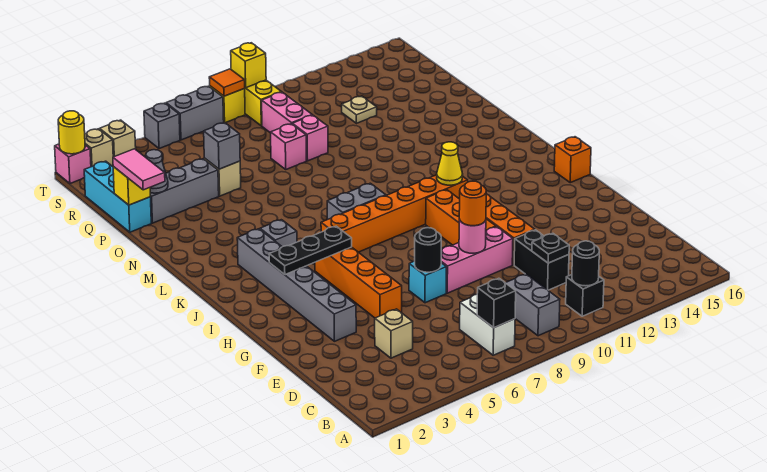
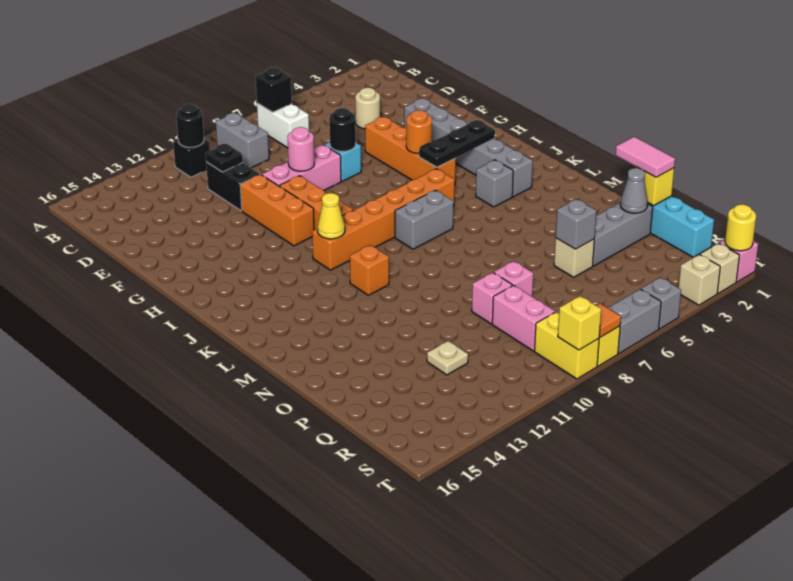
tan 1x1 brick [375,309,413,358] -> tan 1x1 round brick [355,88,380,129]
orange 1x1 round brick [459,181,486,226] -> orange 1x1 round brick moved to [406,110,432,154]
orange 1x1 brick [554,137,591,183] -> orange 1x1 brick moved to [350,245,389,295]

